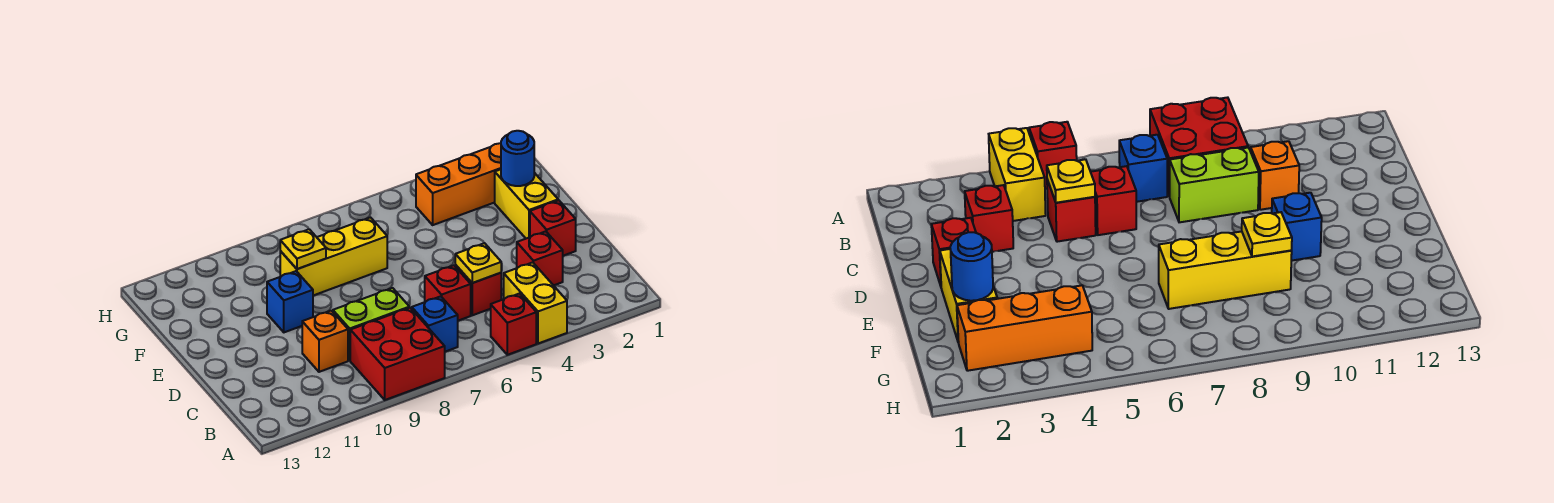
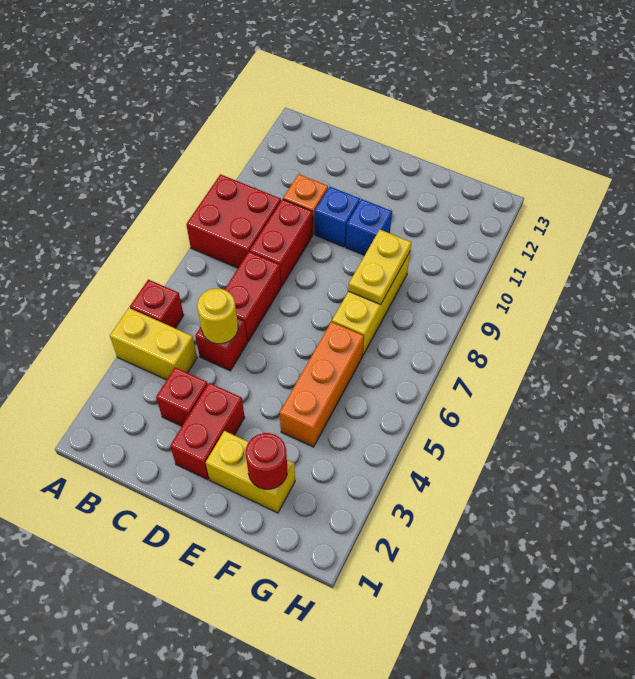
blue 1x1 brick [412,296,458,352] -> blue 1x1 brick moved to [315,187,360,247]
yellow 1x1 plate [455,243,501,283] -> yellow 1x1 round brick [197,289,238,344]
red 1x1 brick [425,265,471,321] -> red 1x2 brick [225,252,281,342]
lime 1x2 brick [333,288,409,360] -> red 1x2 brick [250,199,313,286]
red 1x1 brick [530,200,576,256] -> red 1x2 brick [170,383,245,480]
blue 1x1 round brick [501,131,534,186] -> red 1x1 round brick [246,433,287,489]
yellow 1x1 plate [280,229,326,269] -> yellow 1x2 plate [348,230,411,305]
orange 1x3 brick [416,143,501,225] -> orange 1x3 brick moved to [280,322,364,447]

